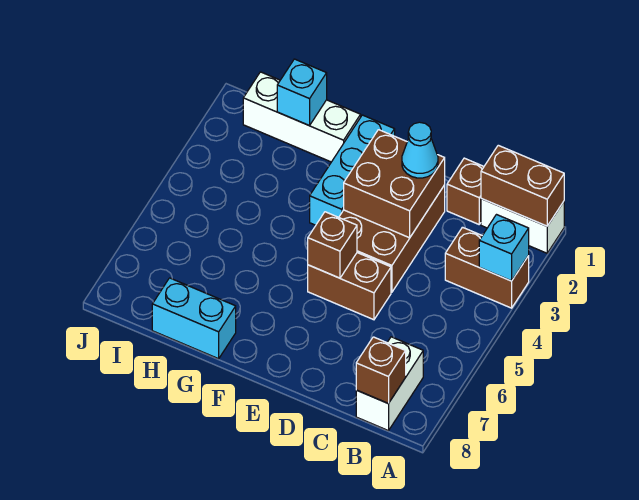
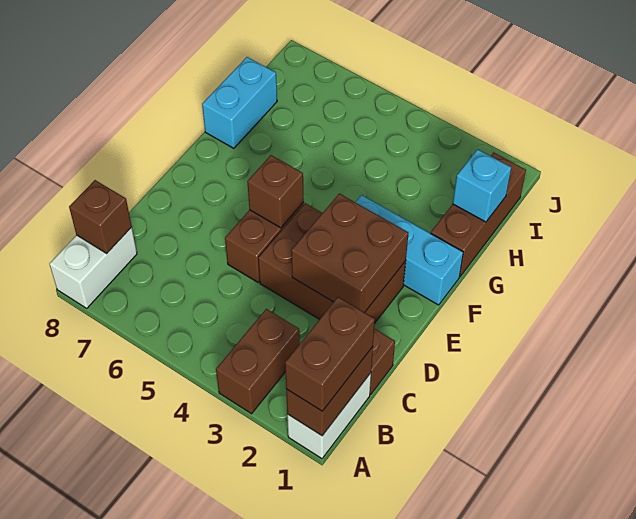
none -> brown 1x2 brick [285,297,375,411]
cyan 1x1 brick [479,215,529,281] -> none
white 1x2 brick [356,337,423,431] -> white 1x2 brick turned to [49,227,137,308]
cyan 1x1 cone [402,122,438,178] -> none
white 1x3 brick [243,72,361,162] -> brown 1x3 brick [431,153,526,277]

